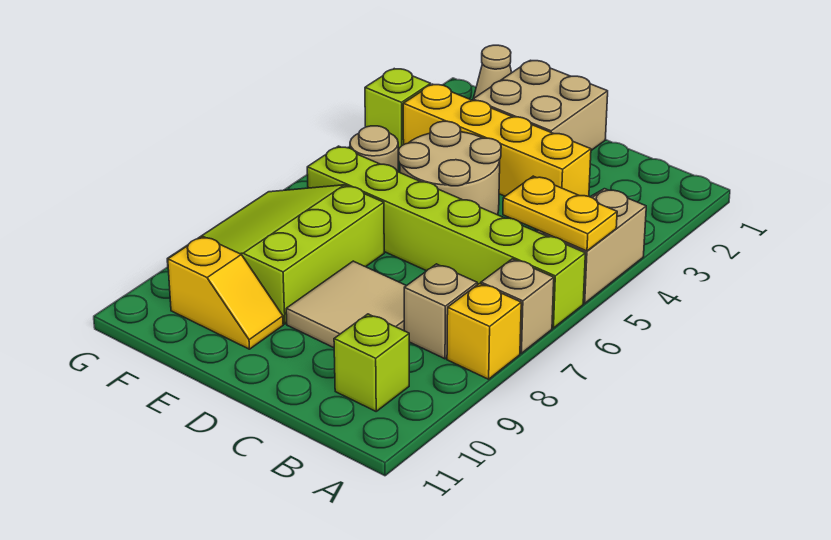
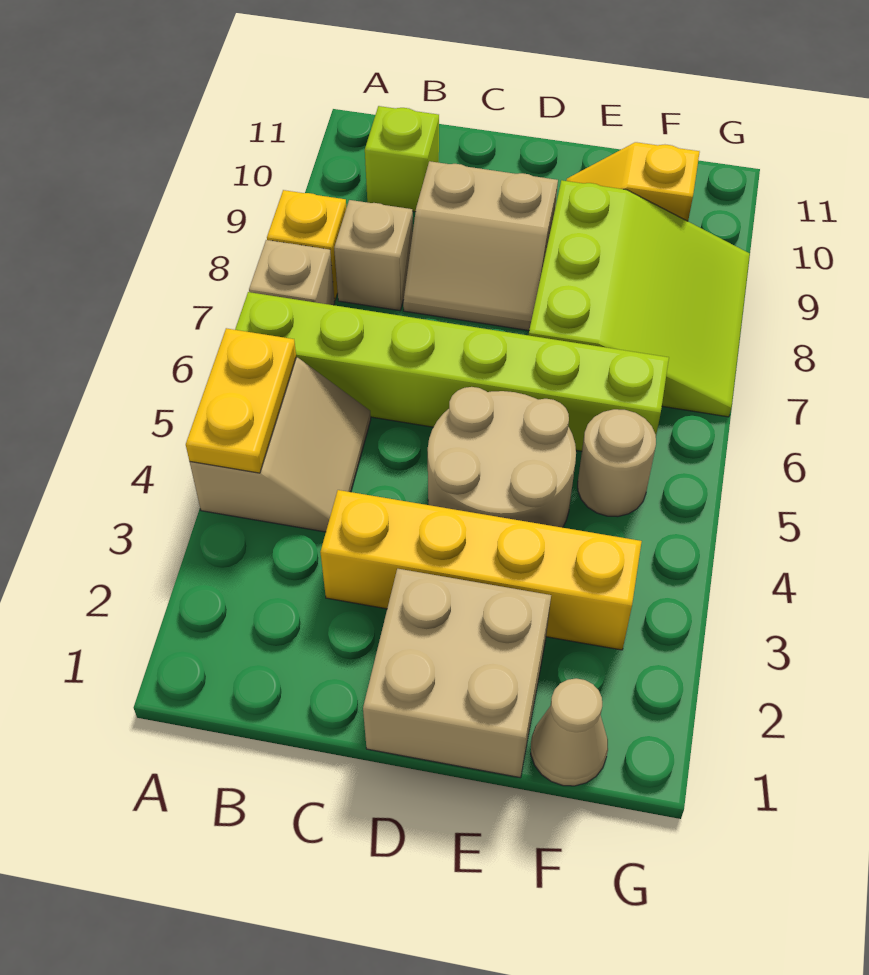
yellow 1x2 plate [503,176,617,251] -> yellow 1x2 plate turned to [186,328,296,473]
tan 2x2 tile [286,261,406,348] -> tan 2x2 slope [403,161,558,330]
lime 1x1 brick [365,69,431,151] -> none

